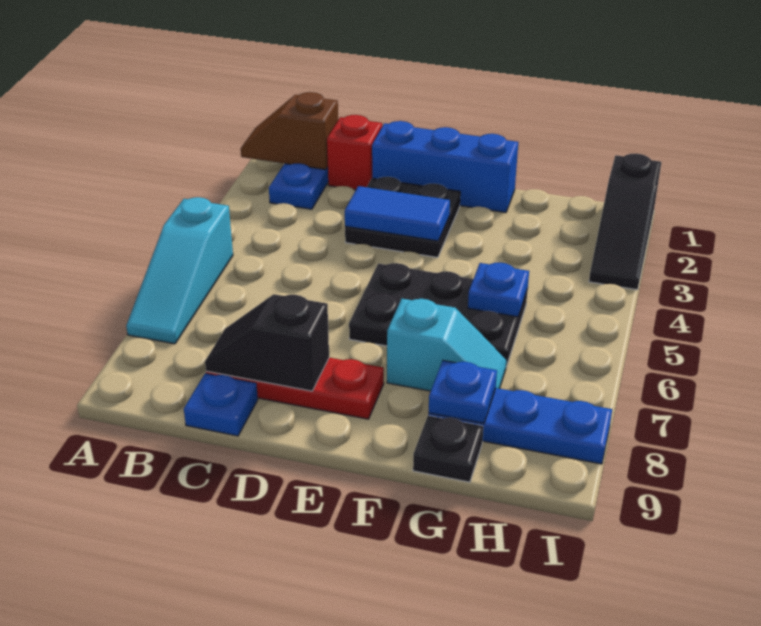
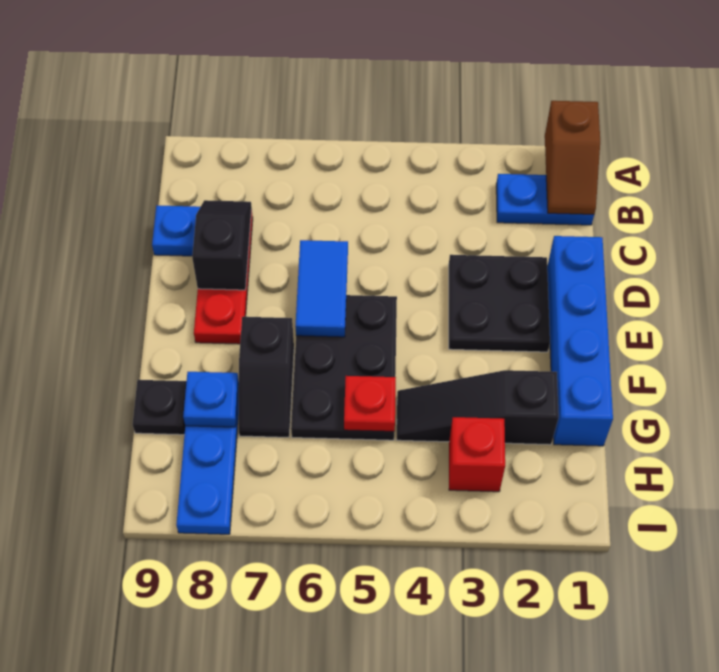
brown 1x2 slope [241,92,338,170] -> brown 1x2 slope turned to [545,101,600,214]
cyan 1x3 slope [126,197,233,344] -> none
red 1x1 brick [327,115,382,190] -> red 1x1 brick moved to [449,417,505,492]
blue 1x3 brick [372,121,518,213] -> blue 1x4 brick [547,236,613,446]
blue 1x2 tile [345,186,450,241] -> blue 1x2 tile moved to [295,240,348,337]
cyan 1x2 slope [387,299,506,391] -> black 1x2 slope [238,317,294,437]
blue 1x1 plate [468,263,529,317] -> red 1x1 plate [344,376,396,431]
black 1x3 slope [589,154,661,290] -> black 1x3 slope moved to [397,370,559,445]

